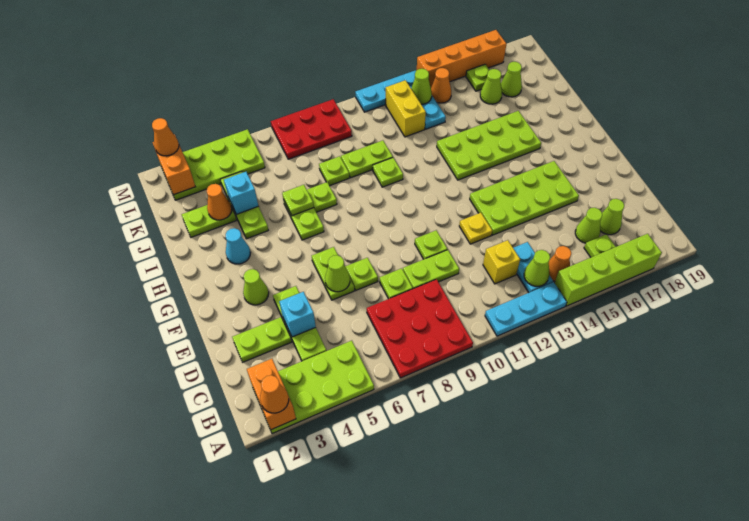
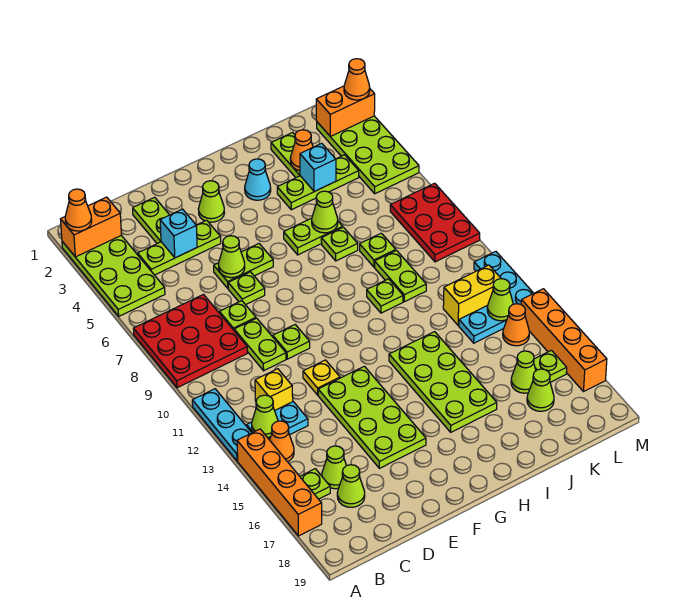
lime 1x4 brick [555,234,662,306] -> orange 1x4 brick [237,429,322,536]
lime 1x1 plate [282,185,314,216] -> lime 1x1 cone [312,191,338,233]

